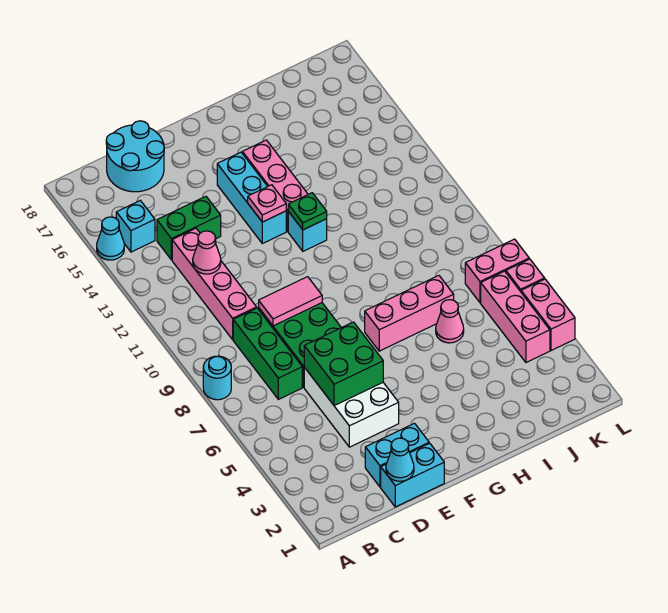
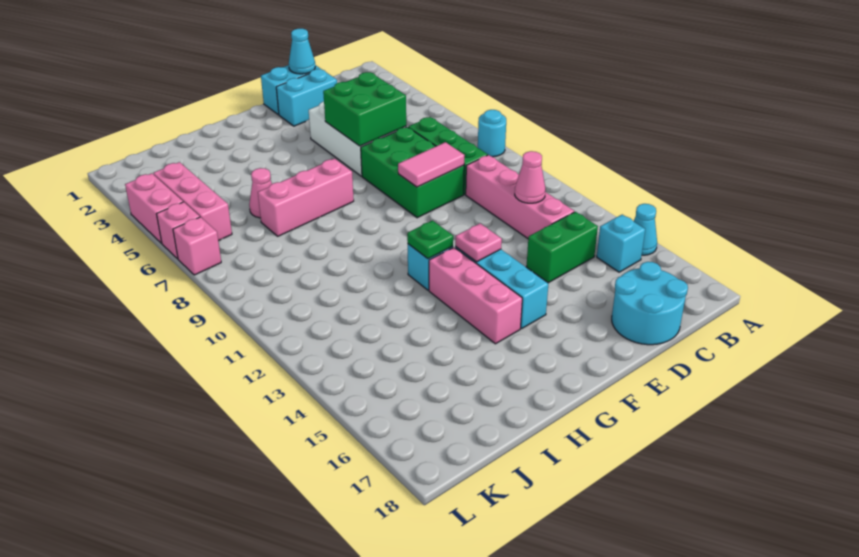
pink 1x2 brick [465,239,529,303] -> pink 1x1 brick [173,217,221,275]

